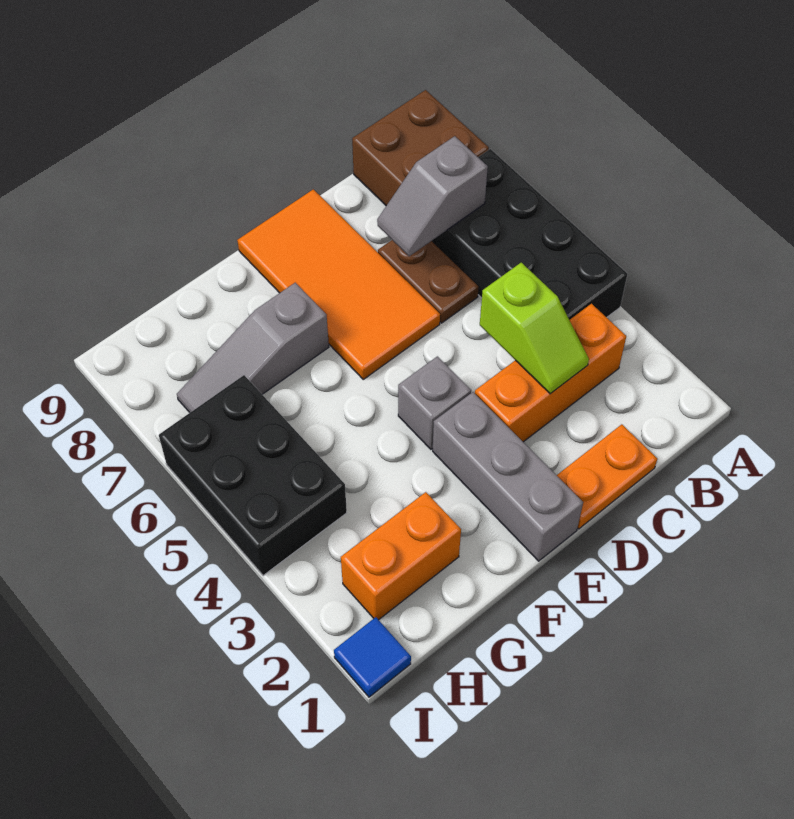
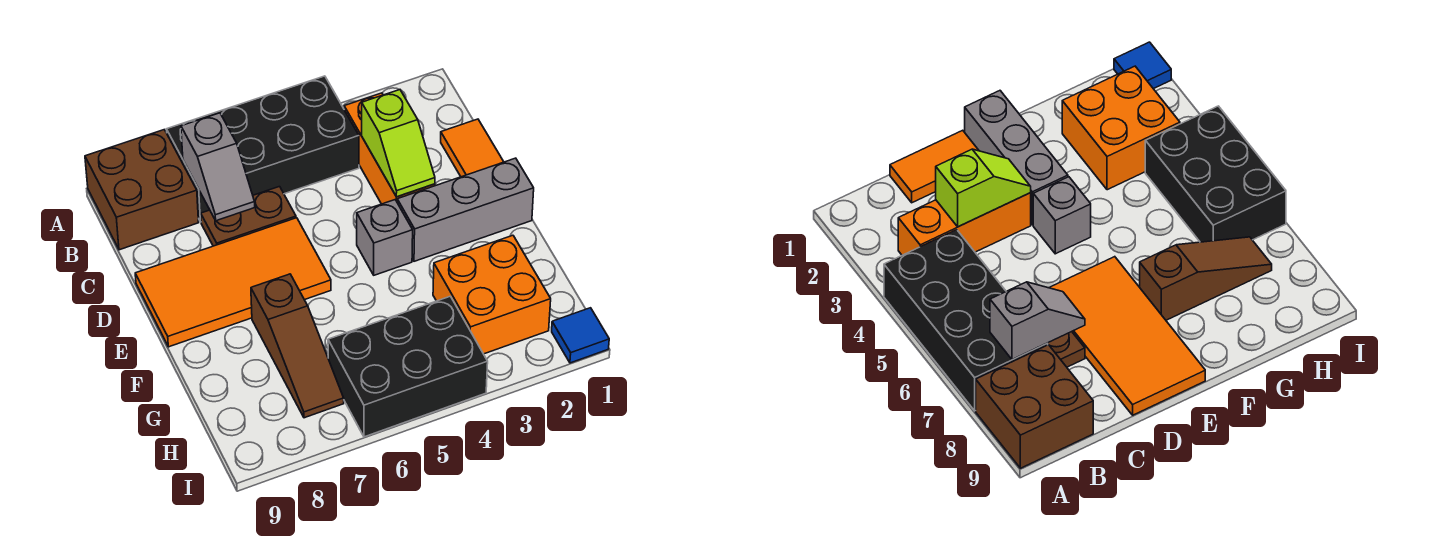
orange 1x2 plate [557,424,657,529] -> orange 1x2 tile [441,119,504,177]
lime 1x2 slope [480,263,589,394] -> lime 1x2 slope turned to [362,90,435,197]
grey 1x3 slope [177,283,329,413] -> brown 1x3 slope [251,274,344,418]
orange 1x2 brick [341,492,461,620] -> orange 2x2 brick [433,235,551,354]

